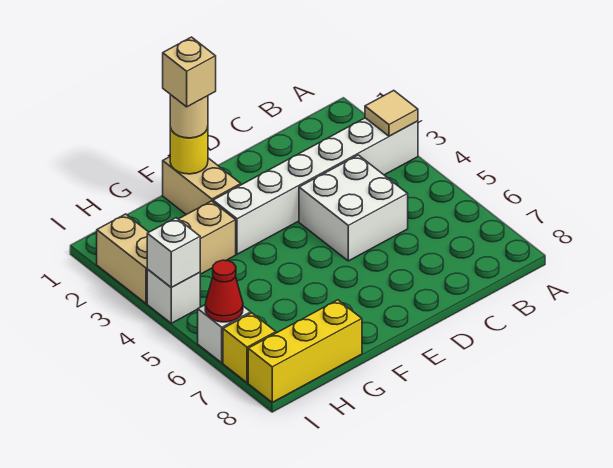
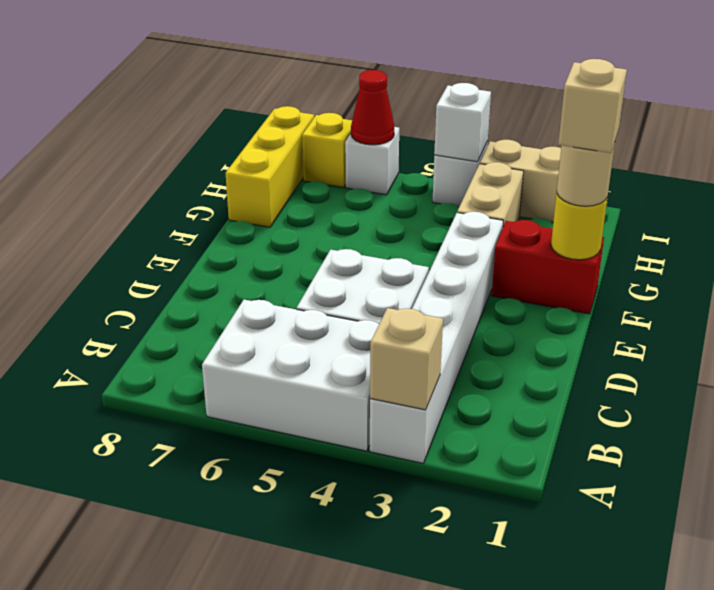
tan 1x1 tile [365,90,418,136] -> tan 1x1 brick [370,308,443,410]
none -> white 2x3 brick [202,300,379,451]
tan 1x2 brick [163,157,241,214] -> red 1x2 brick [492,220,604,314]

